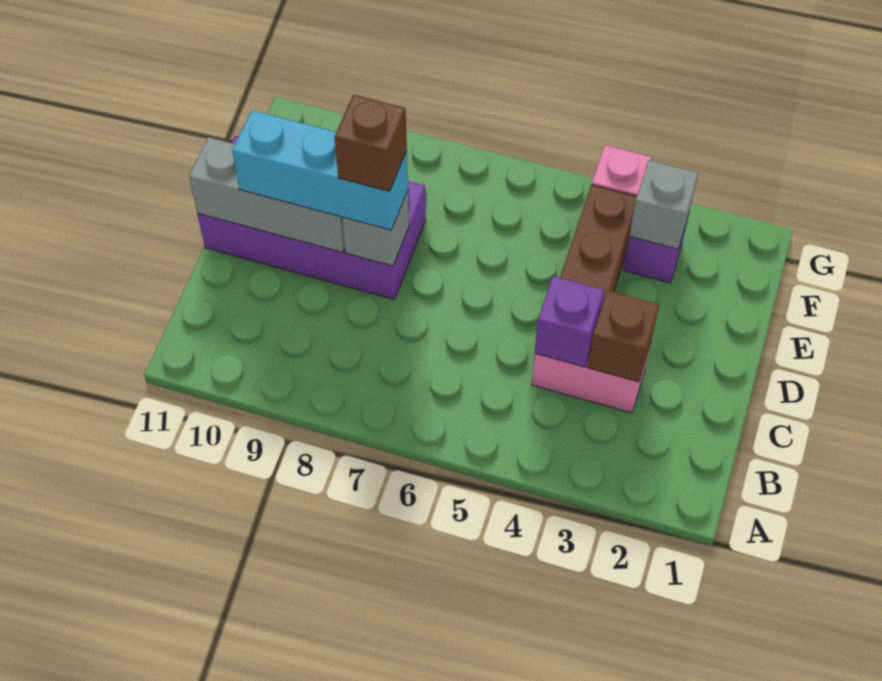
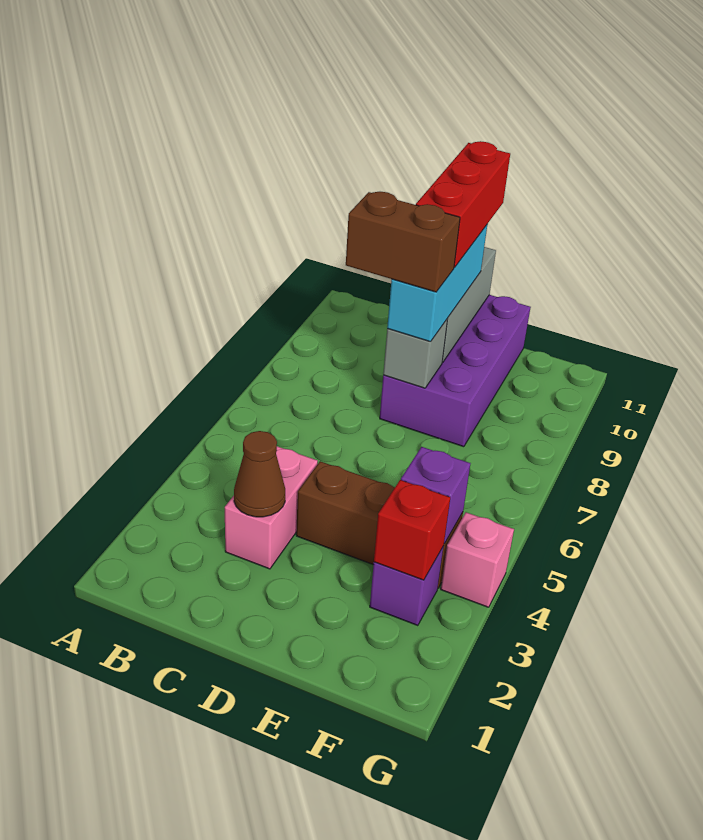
brown 1x1 brick [588,291,659,382] -> brown 1x1 cone [234,431,285,517]
purple 1x1 brick [535,276,604,367] -> purple 1x1 brick moved to [401,447,471,543]
brown 1x1 brick [335,95,407,191] -> brown 1x2 brick [346,192,460,292]
none -> red 1x3 brick [416,141,510,268]
grey 1x1 brick [629,160,698,249] -> red 1x1 brick [374,480,450,580]

